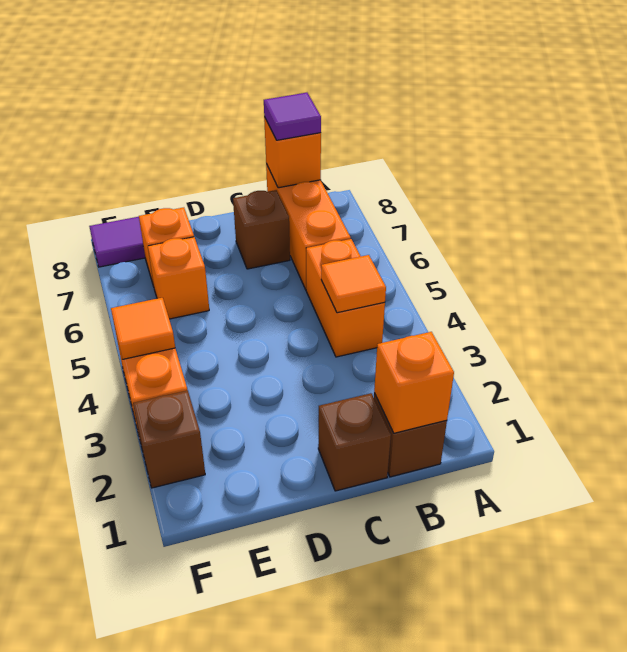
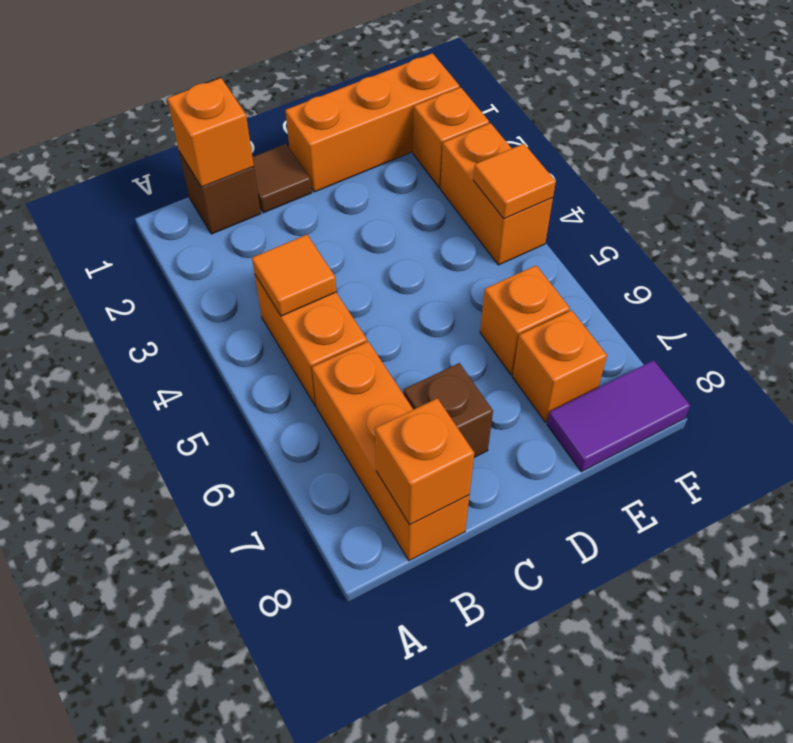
purple 1x1 tile [264,93,321,140] -> none
brown 1x1 brick [318,393,391,491] -> brown 1x1 tile [252,144,312,213]
none -> orange 1x3 brick [285,53,459,192]
brown 1x1 brick [133,390,205,488] -> orange 1x1 brick [413,87,489,188]

